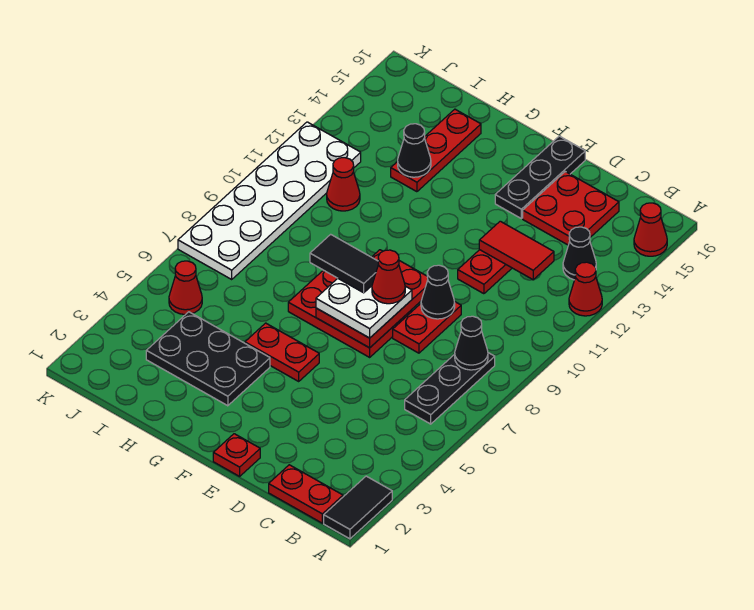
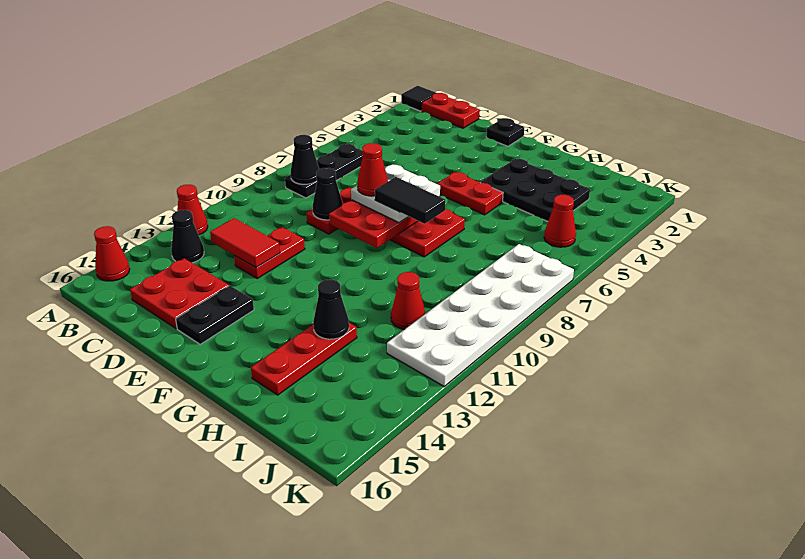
black 1x2 tile [324,476,392,539] -> black 1x1 tile [401,86,436,111]
red 1x1 plate [213,434,260,476] -> black 1x1 plate [486,118,524,146]
black 1x3 plate [495,136,585,218] -> black 1x2 plate [176,286,254,344]

